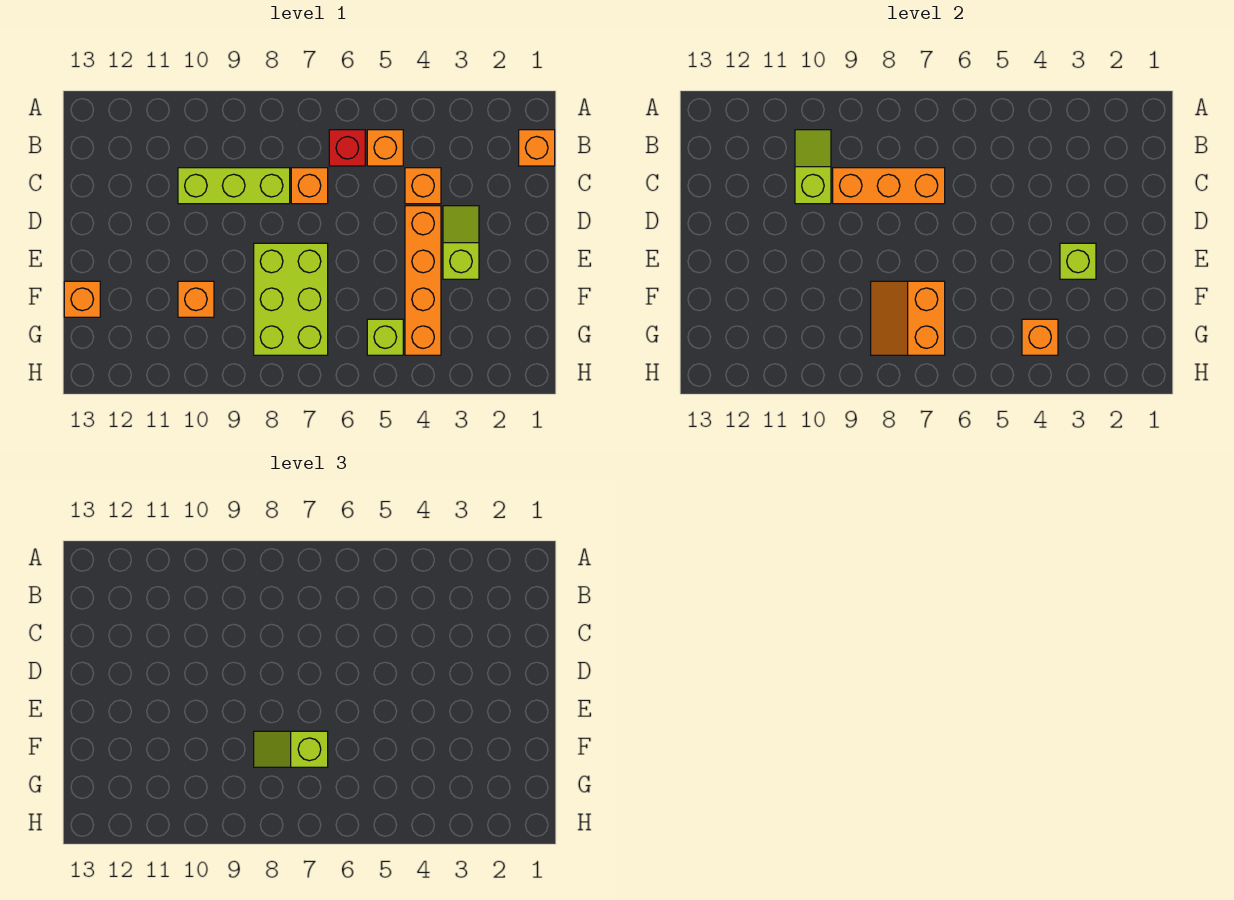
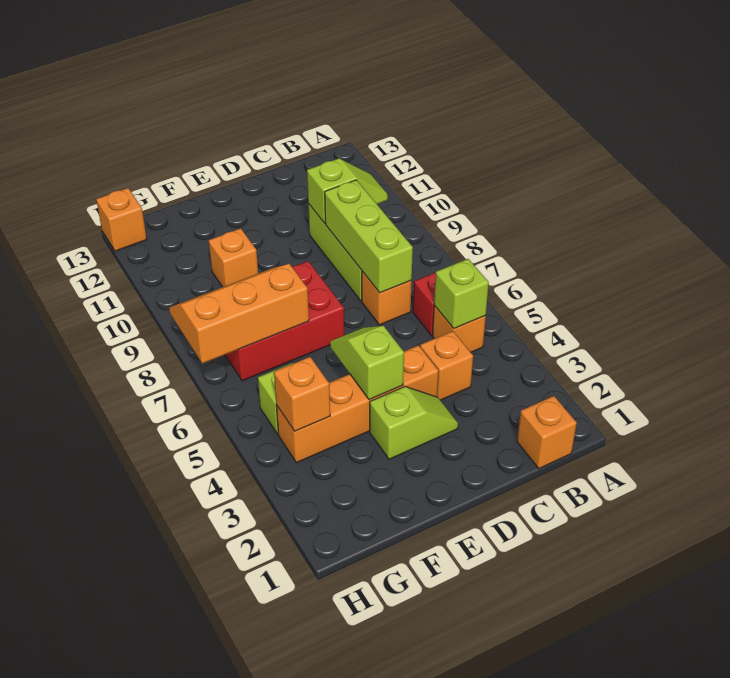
orange 1x3 brick [833,168,945,204] -> lime 1x3 brick [325,180,413,293]
lime 1x1 brick [1060,243,1096,279] -> lime 1x1 brick moved to [434,259,489,328]
lime 2x3 brick [254,243,328,355] -> red 2x3 brick [225,261,344,381]
orange 2x2 slope [871,281,945,355] -> orange 2x3 slope [169,264,309,363]
lime 1x2 slope [254,731,328,767] -> lime 1x2 slope moved to [330,326,404,400]
orange 1x1 brick [64,281,100,317] -> orange 1x1 brick moved to [96,188,147,251]

